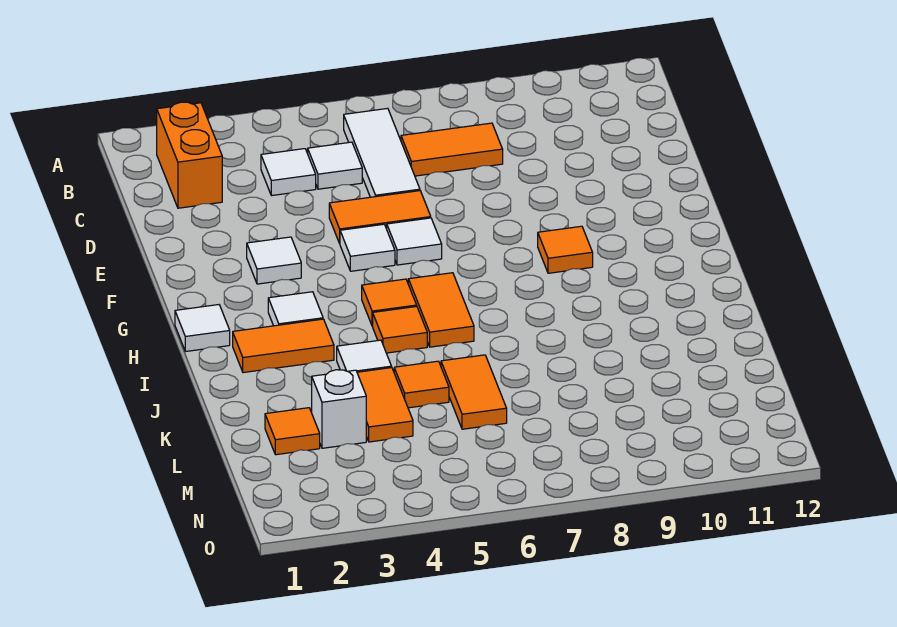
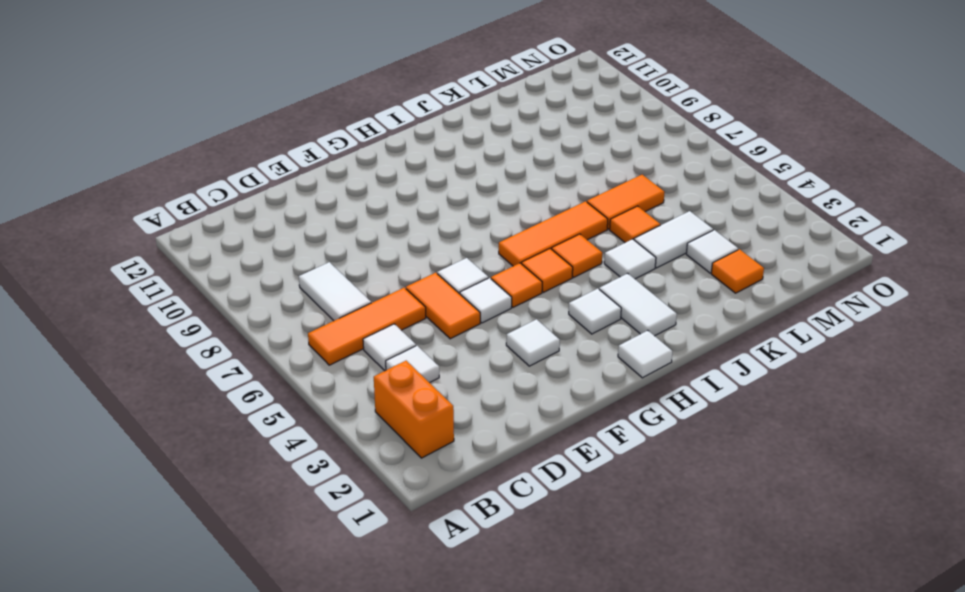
orange 1x2 brick [157,102,222,208] -> orange 1x2 brick turned to [374,361,454,458]
white 1x3 tile [344,108,420,197] -> orange 1x3 tile [308,288,426,365]
orange 1x2 tile [401,123,503,176] -> white 1x2 tile [299,262,371,321]
orange 1x1 tile [538,226,593,273] -> orange 1x1 tile moved to [491,263,542,307]
orange 1x2 tile [408,273,474,347] -> orange 1x3 tile [499,201,608,266]
orange 1x2 tile [233,319,334,373] -> white 1x2 tile [599,273,677,336]
orange 1x2 tile [357,368,413,442] -> white 1x2 tile [634,211,713,268]
white 1x1 brick [312,370,366,448] -> white 1x1 tile [686,230,738,273]

